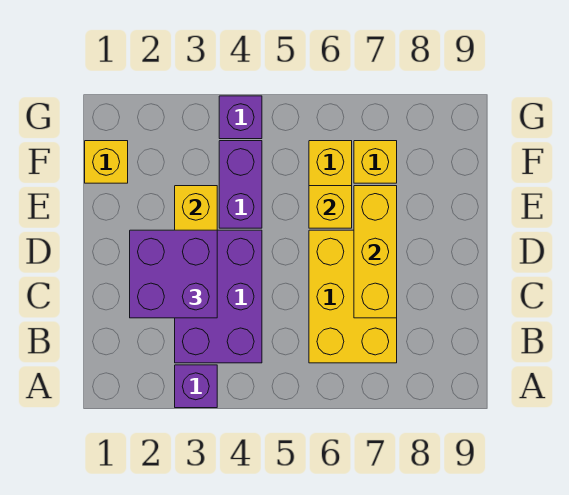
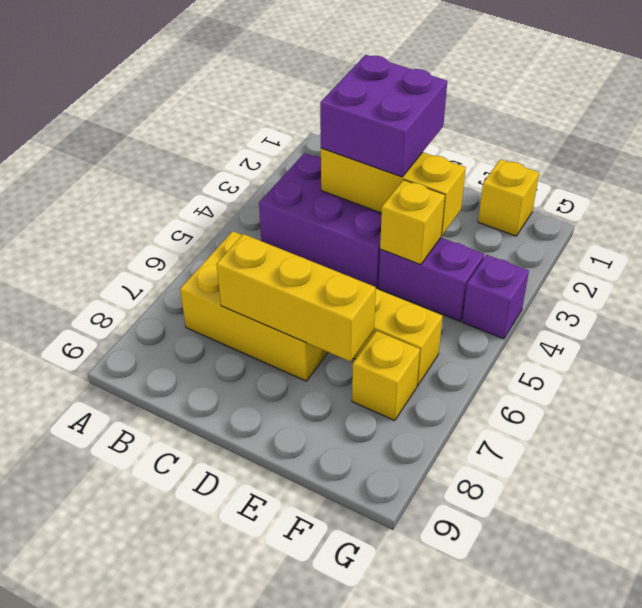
purple 1x1 brick [175,365,217,408] -> none
yellow 1x1 brick [309,186,352,228] -> yellow 1x1 brick moved to [380,180,445,265]

